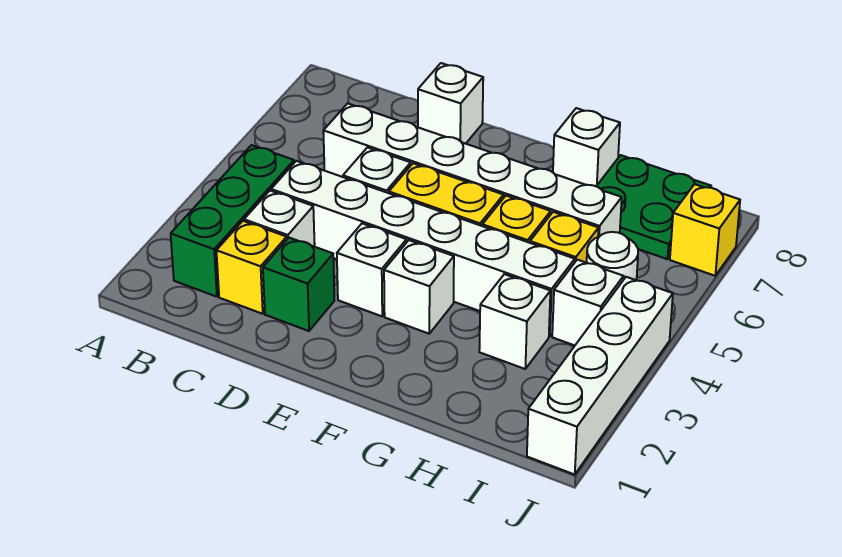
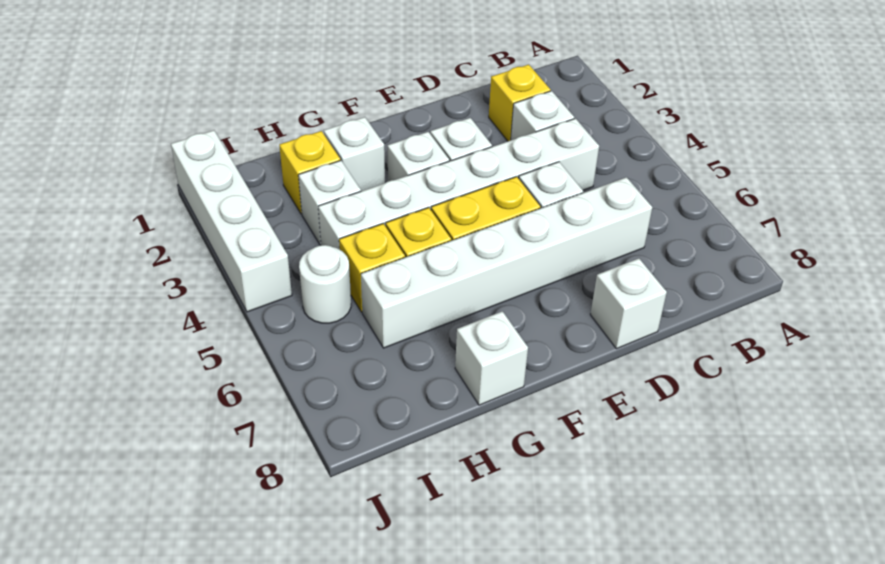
green 1x3 brick [171,145,294,297] -> none
green 1x1 brick [263,238,334,331] -> none
green 2x2 plate [596,155,711,259] -> none
white 1x1 brick [552,260,624,345] -> white 1x1 brick moved to [324,117,385,191]
yellow 1x1 brick [670,184,740,276] -> yellow 1x1 brick moved to [279,131,340,214]

